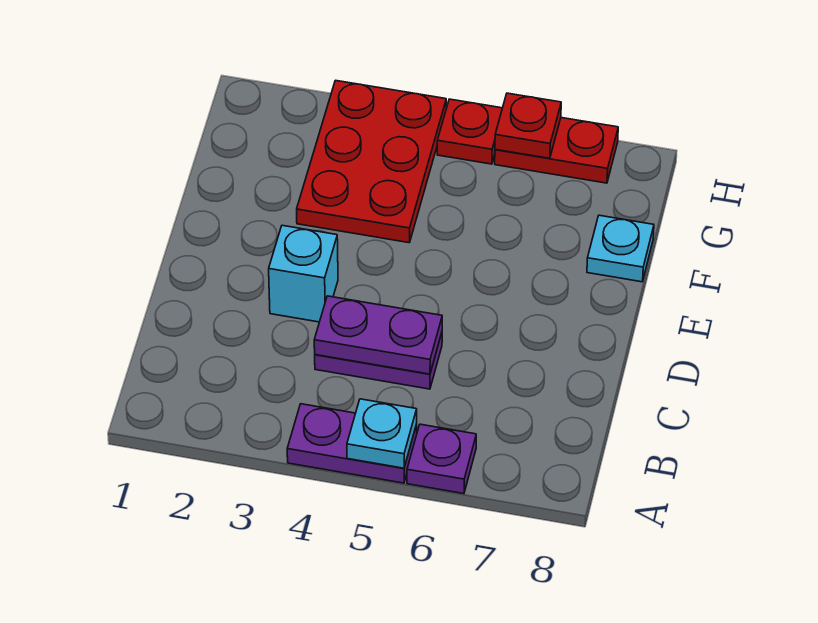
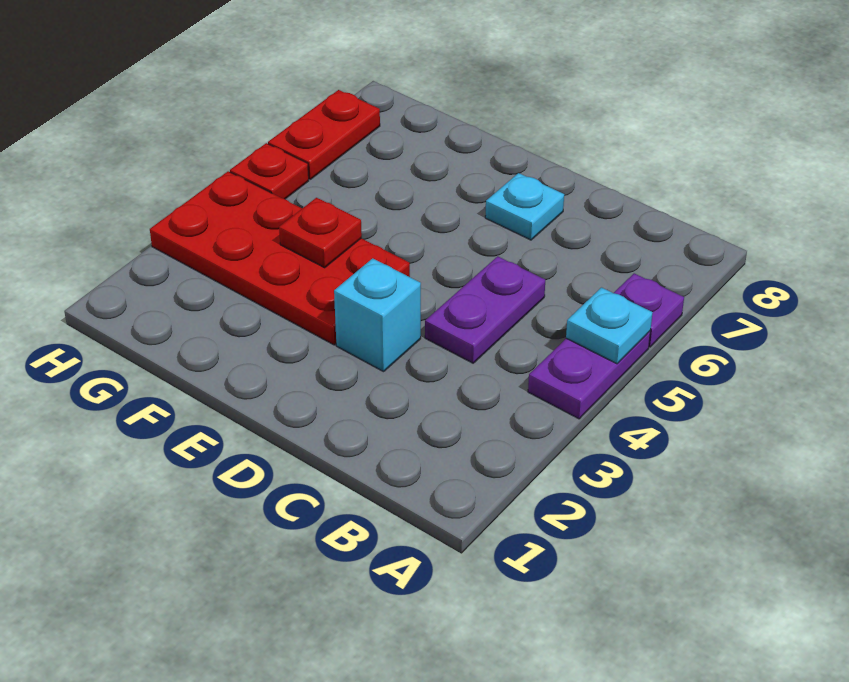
purple 1x2 plate [314,296,442,374] -> none
red 2x3 plate [297,80,446,243] -> red 2x4 plate [150,171,410,345]
cyan 1x1 plate [587,215,654,282] -> cyan 1x1 plate moved to [485,173,564,240]
red 1x1 plate [495,93,561,158] -> red 1x1 plate moved to [279,198,362,268]

